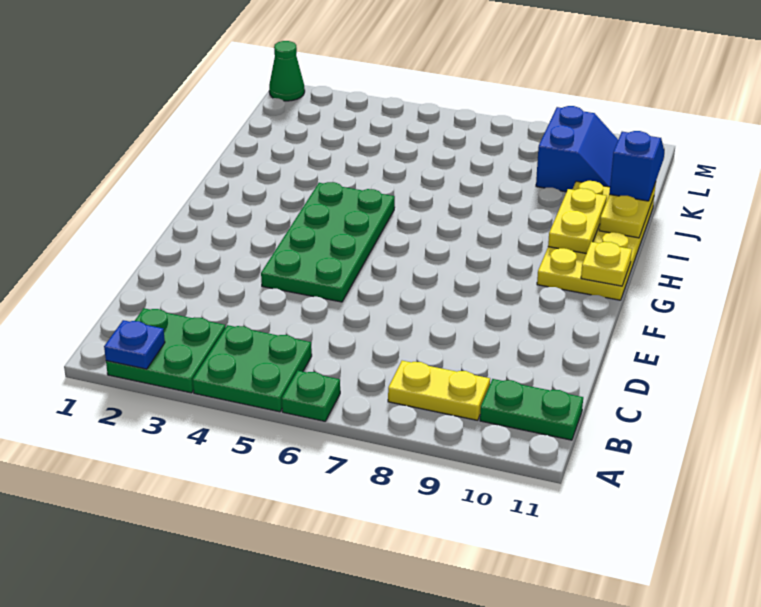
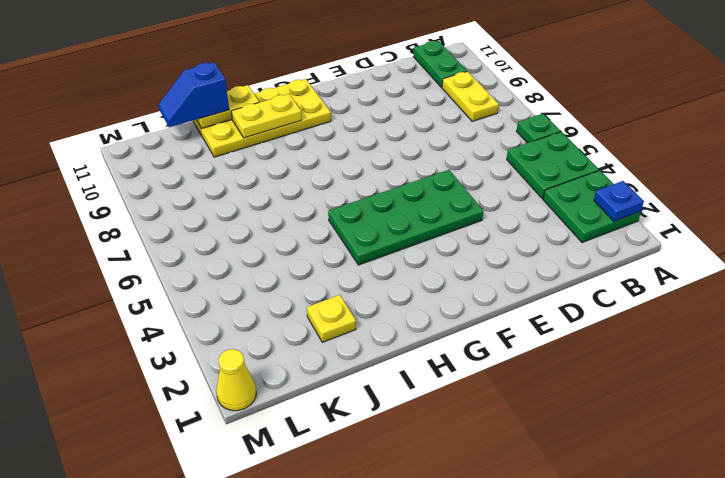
yellow 1x1 plate [581,242,632,286] -> yellow 1x1 plate moved to [307,295,356,342]
blue 2x2 slope [536,106,618,192] -> none
green 1x1 cone [269,41,305,101] -> yellow 1x1 cone [216,349,256,411]

